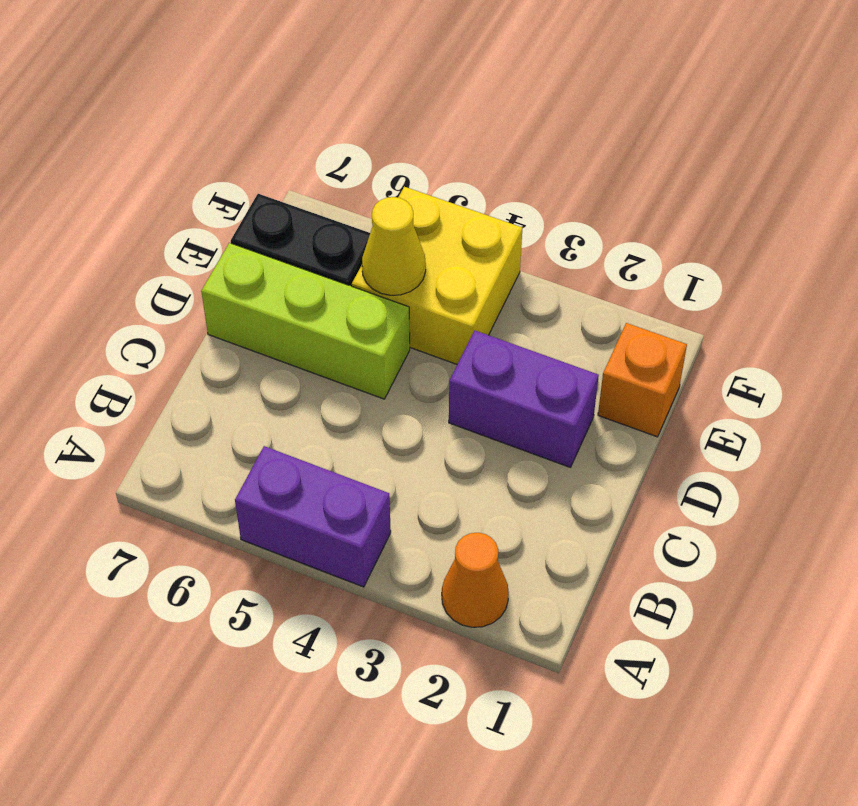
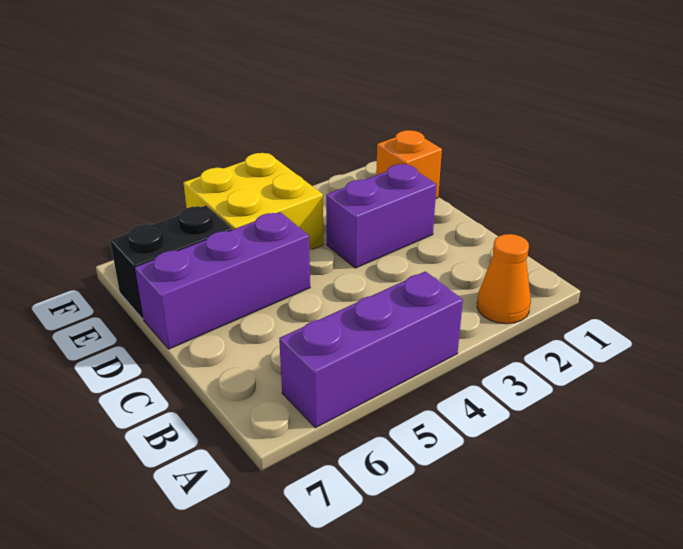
purple 1x2 brick [235,446,391,587] -> purple 1x3 brick [279,271,463,428]
lime 1x3 brick [201,243,410,399] -> purple 1x3 brick [135,212,310,349]
yellow 1x1 cone [362,197,426,295] -> none

